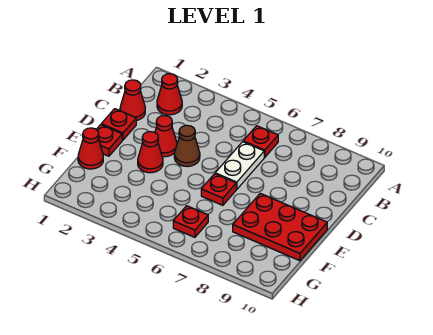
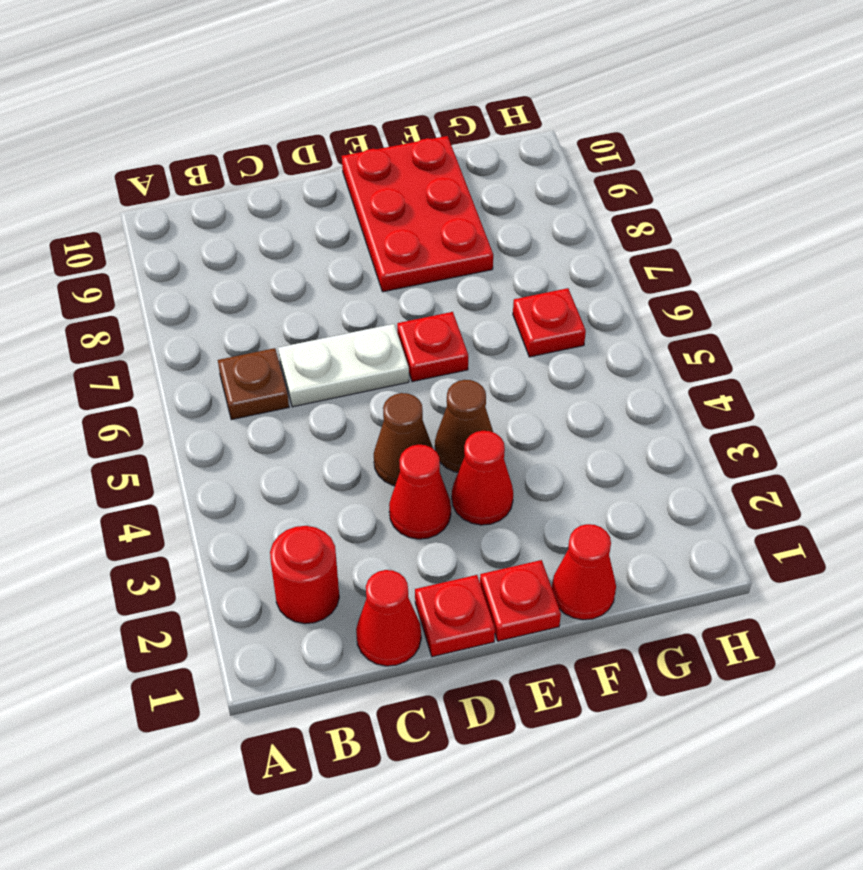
red 1x1 cone [157,74,182,115] -> red 1x1 round brick [270,526,339,624]
red 1x1 plate [243,126,278,157] -> brown 1x1 plate [218,348,289,420]
none -> brown 1x1 cone [435,380,493,472]

